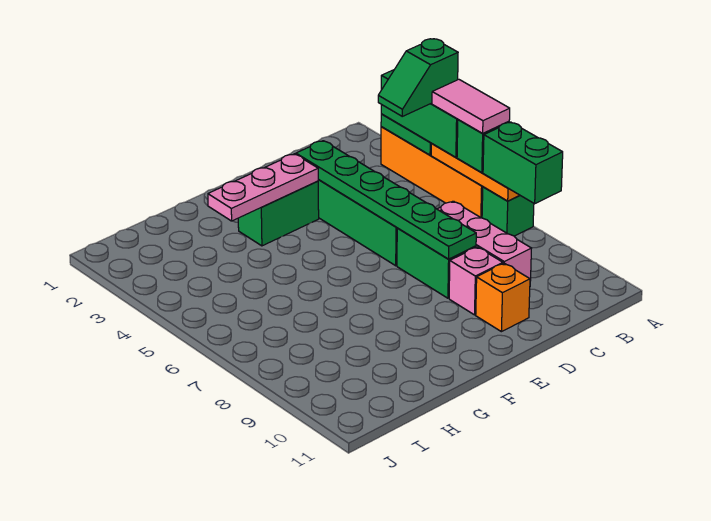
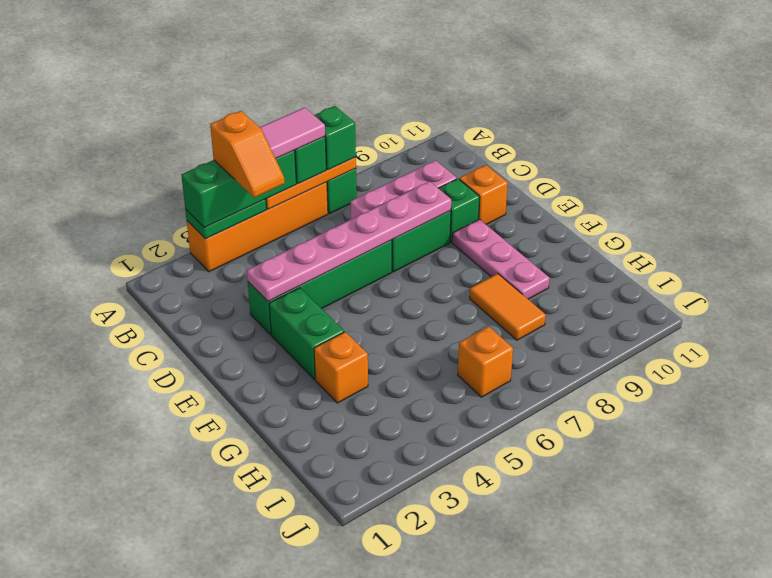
green 1x2 slope [378,39,458,116] -> orange 1x2 slope [210,111,285,198]
green 1x2 brick [483,122,563,204] -> green 1x1 brick [314,106,356,170]
green 1x6 plate [296,141,476,259] -> pink 1x6 plate [247,181,451,301]
pink 1x1 brick [449,247,503,315] -> green 1x1 brick [438,179,480,242]
pink 1x3 plate [208,154,318,221] -> pink 1x3 plate moved to [452,219,550,299]
none -> orange 1x1 brick [314,332,368,403]
none -> orange 1x2 tile [470,274,546,340]
none -> orange 1x1 brick [458,326,513,397]

